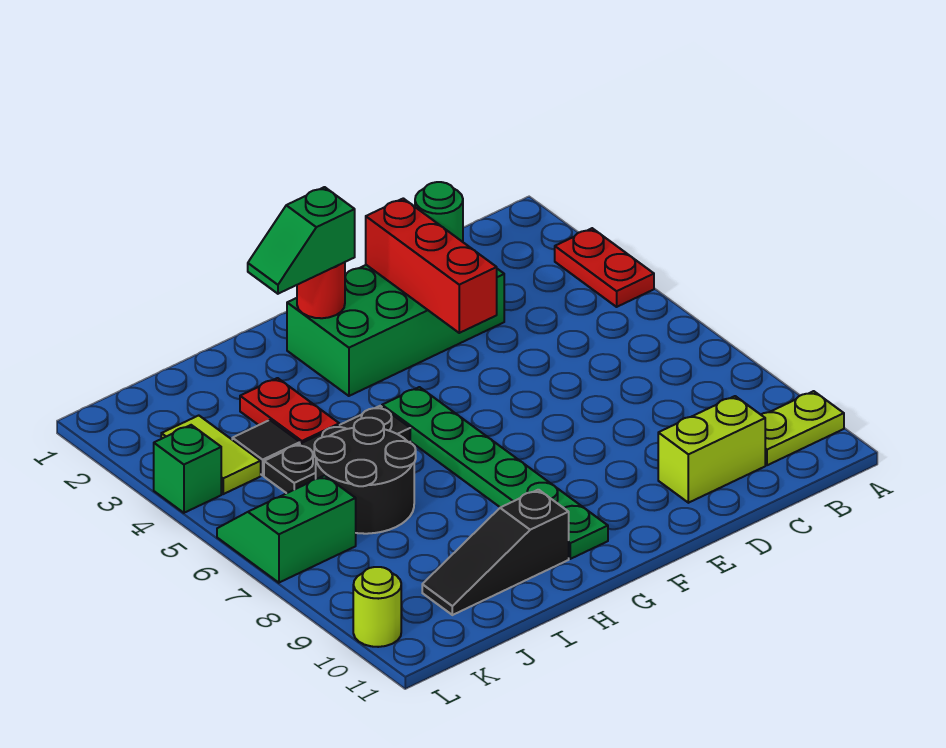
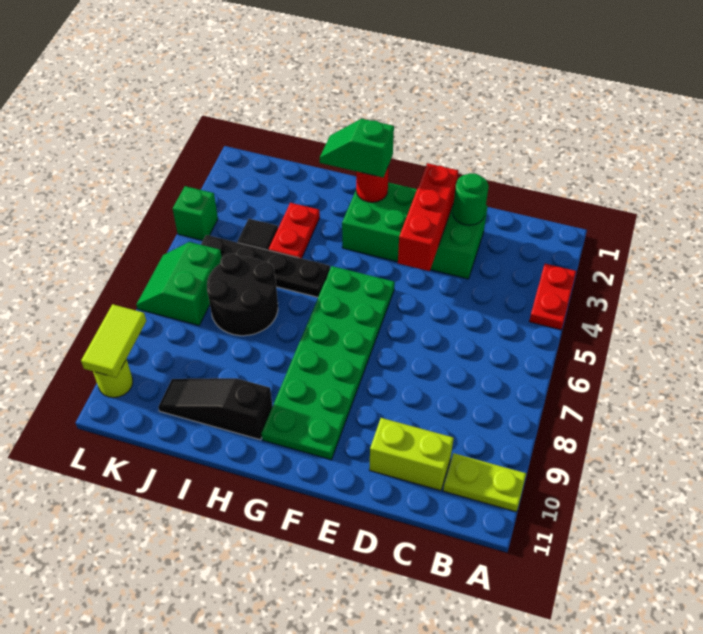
green 1x6 plate [382,387,608,559] -> green 2x6 plate [262,266,395,460]
black 1x3 plate [264,406,410,493] -> black 1x4 plate [201,235,330,297]
lime 1x2 tile [161,416,261,494] -> lime 1x2 tile moved to [81,304,146,378]
green 2x2 slope [217,475,356,583] -> green 2x2 slope turned to [136,242,222,325]

